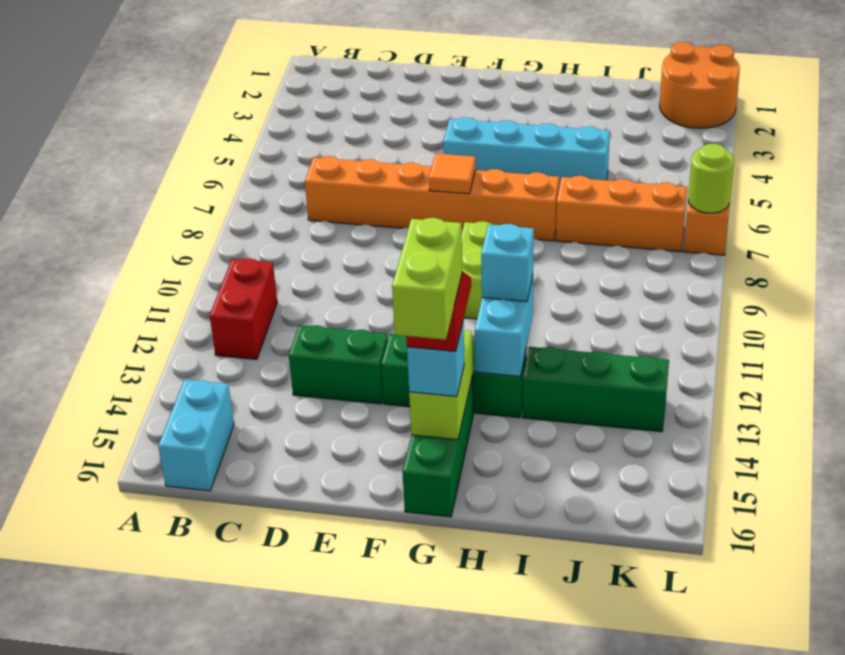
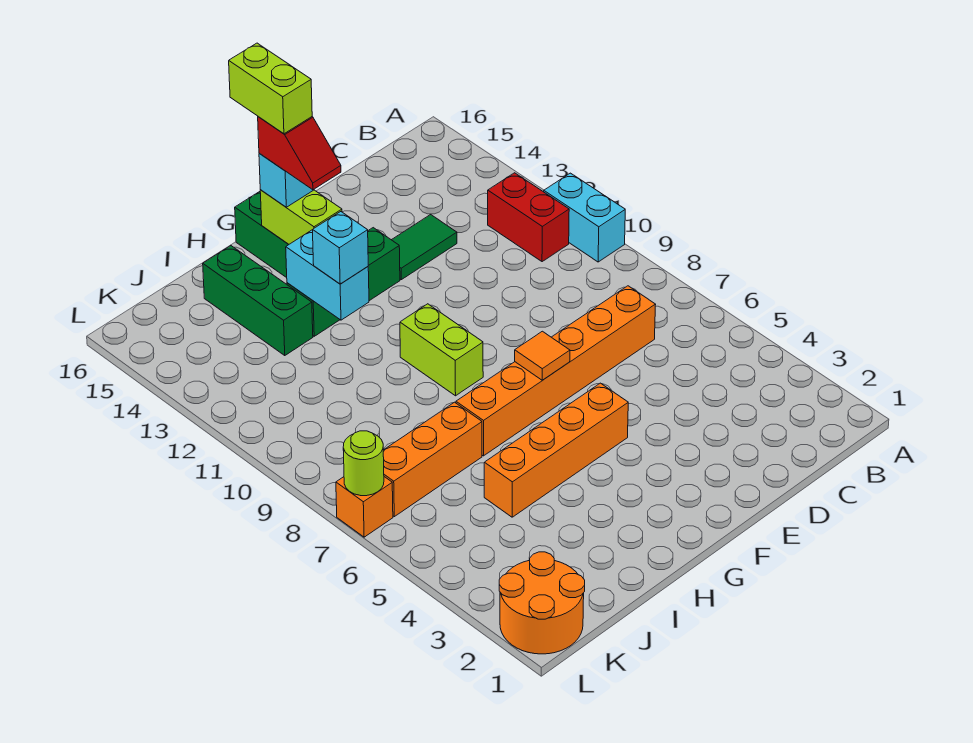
cyan 1x2 brick [158,380,234,491] -> cyan 1x2 brick moved to [544,173,625,262]
green 1x2 brick [289,325,388,404] -> green 1x2 tile [392,215,457,280]
cyan 1x4 brick [443,117,610,187] -> orange 1x4 brick [484,383,628,517]
green 1x3 brick [523,347,669,432] -> green 1x3 brick turned to [203,246,313,356]

